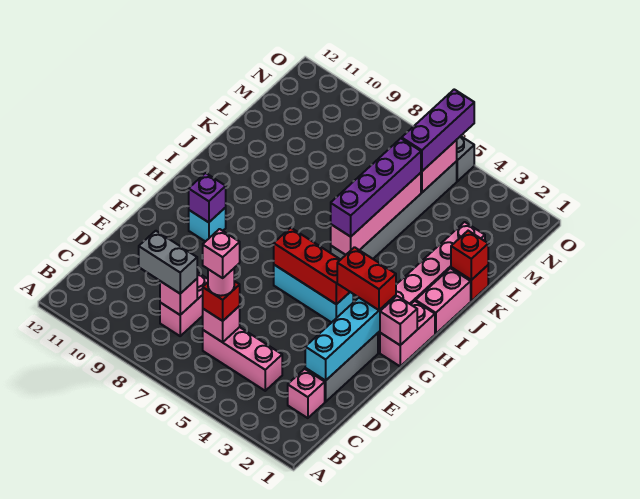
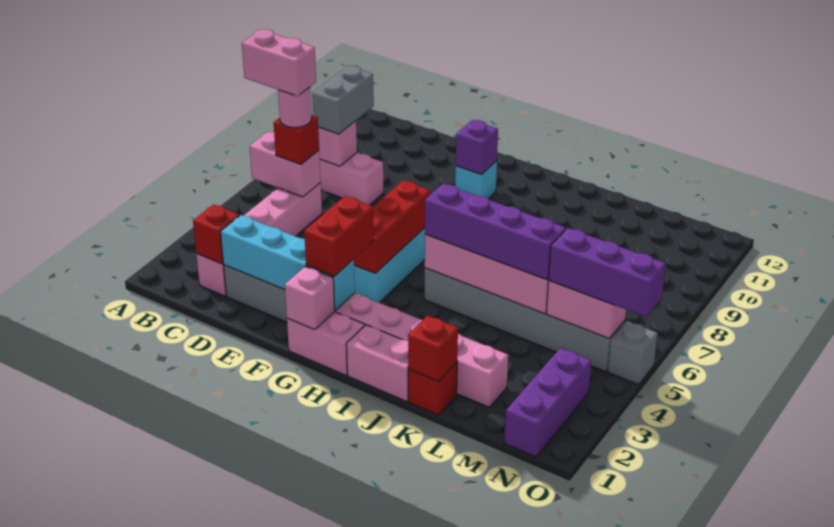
none -> red 1x1 brick [193,204,240,264]
pink 1x1 brick [203,306,240,342] -> pink 1x2 brick [249,132,321,197]
pink 1x1 brick [203,229,240,278] -> pink 1x2 brick [242,29,316,96]
none -> purple 1x3 brick [504,348,591,457]

